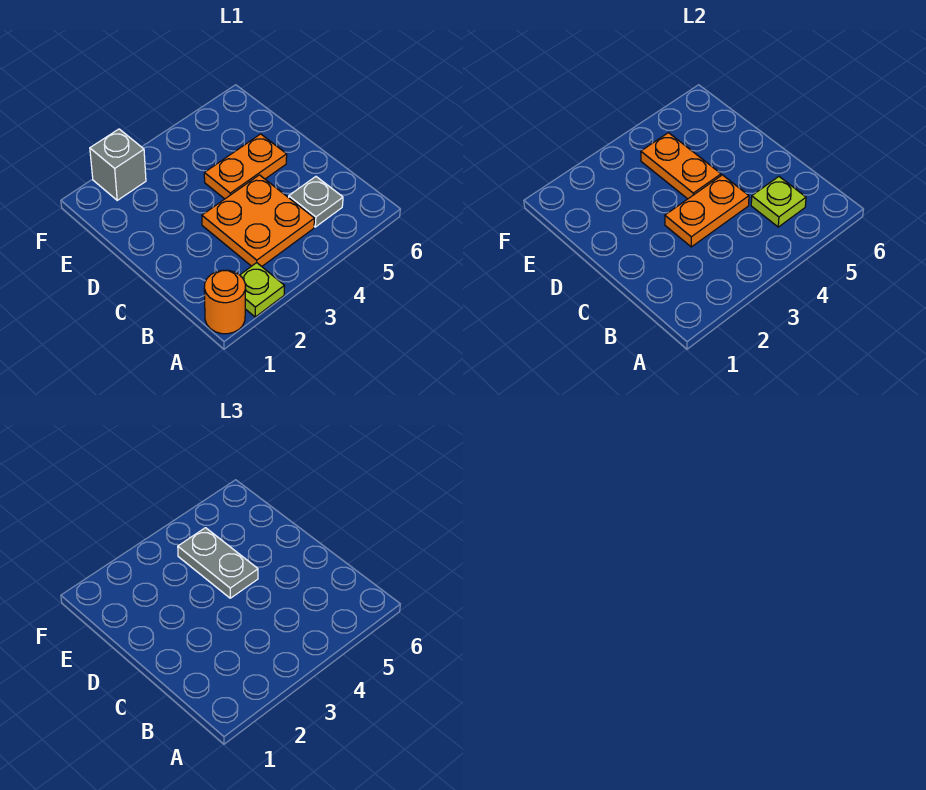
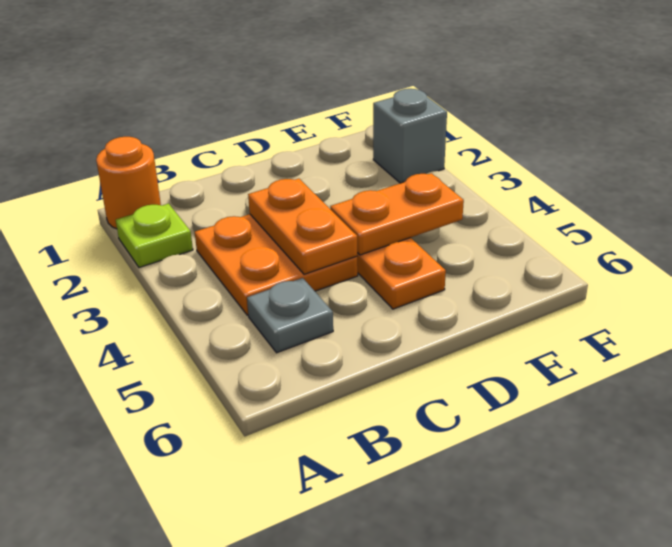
lime 1x1 plate [751,177,806,227] -> none
grey 1x2 plate [178,528,258,598] -> none

